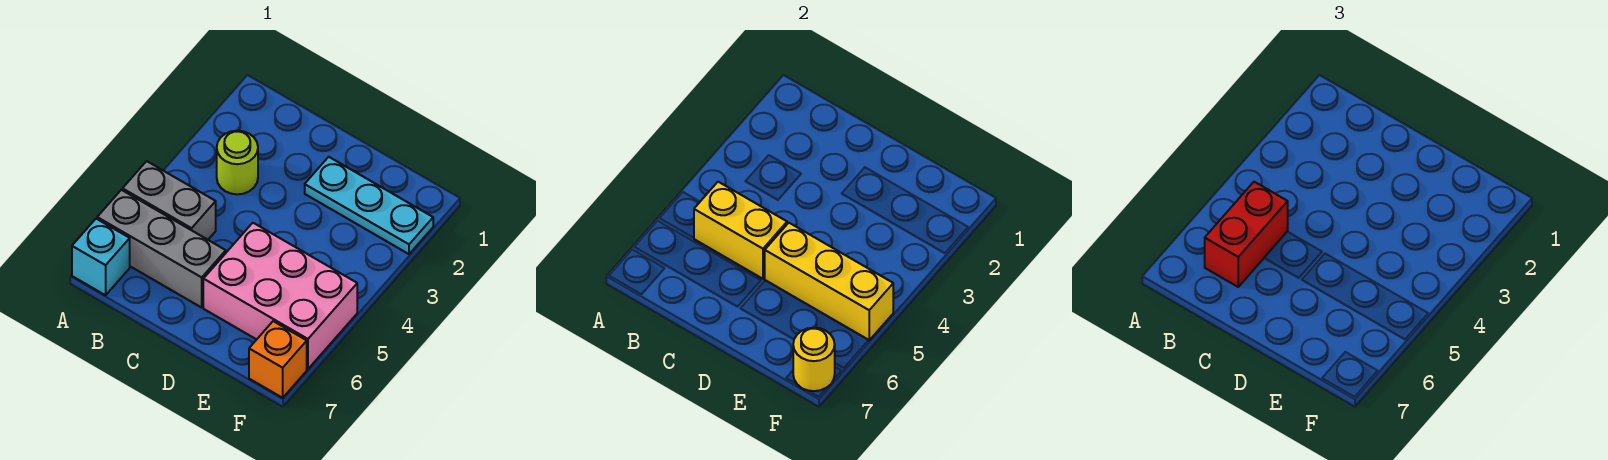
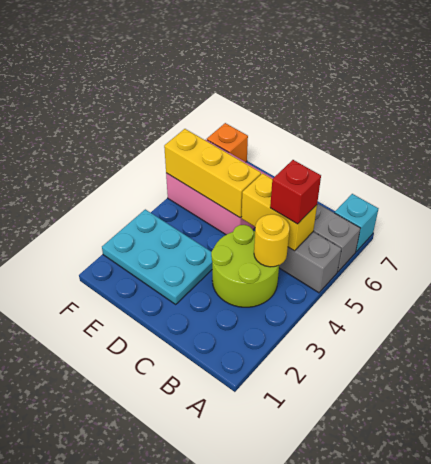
lime 1x1 round brick [217,131,258,194] -> lime 2x2 round brick [211,225,279,307]
red 1x2 brick [1205,182,1288,287] -> red 1x1 brick [270,160,321,224]
cyan 1x3 plate [305,157,433,254] -> cyan 2x3 plate [102,209,212,304]
yellow 1x1 round brick [793,328,835,391] -> yellow 1x1 round brick moved to [254,214,290,267]

